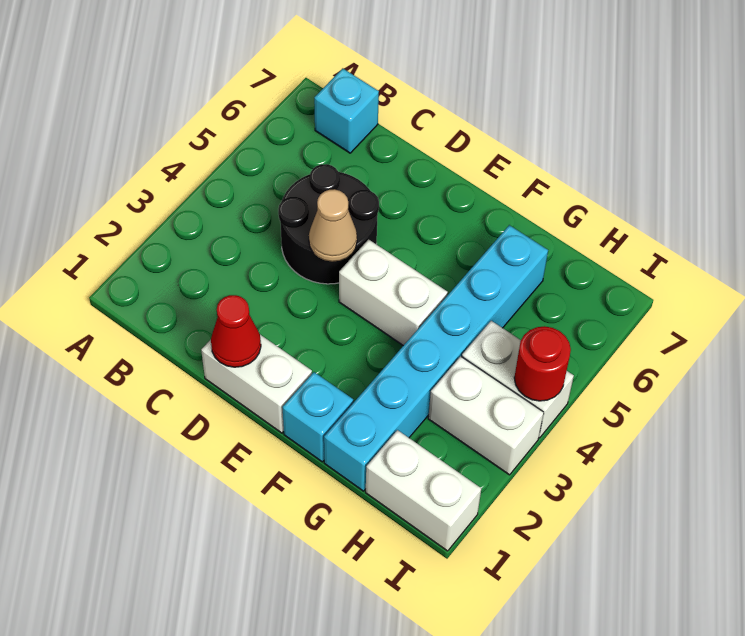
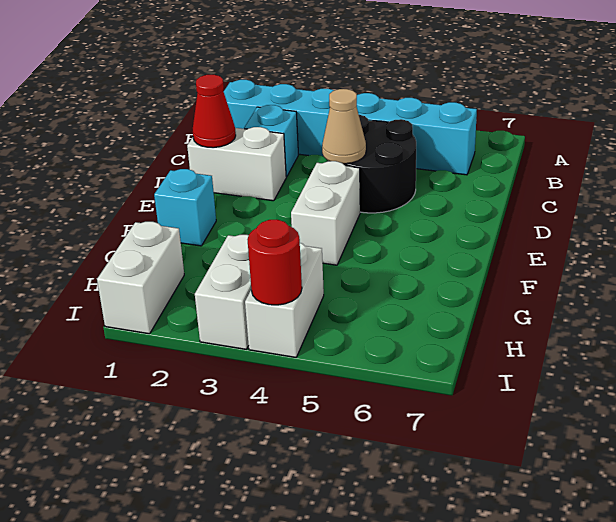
cyan 1x1 brick [314,68,379,153] -> cyan 1x1 brick moved to [244,105,299,177]
white 1x2 brick [201,335,312,433] -> white 1x2 brick turned to [187,127,286,201]
cyan 1x6 brick [324,225,548,491] -> cyan 1x6 brick moved to [223,80,477,175]

